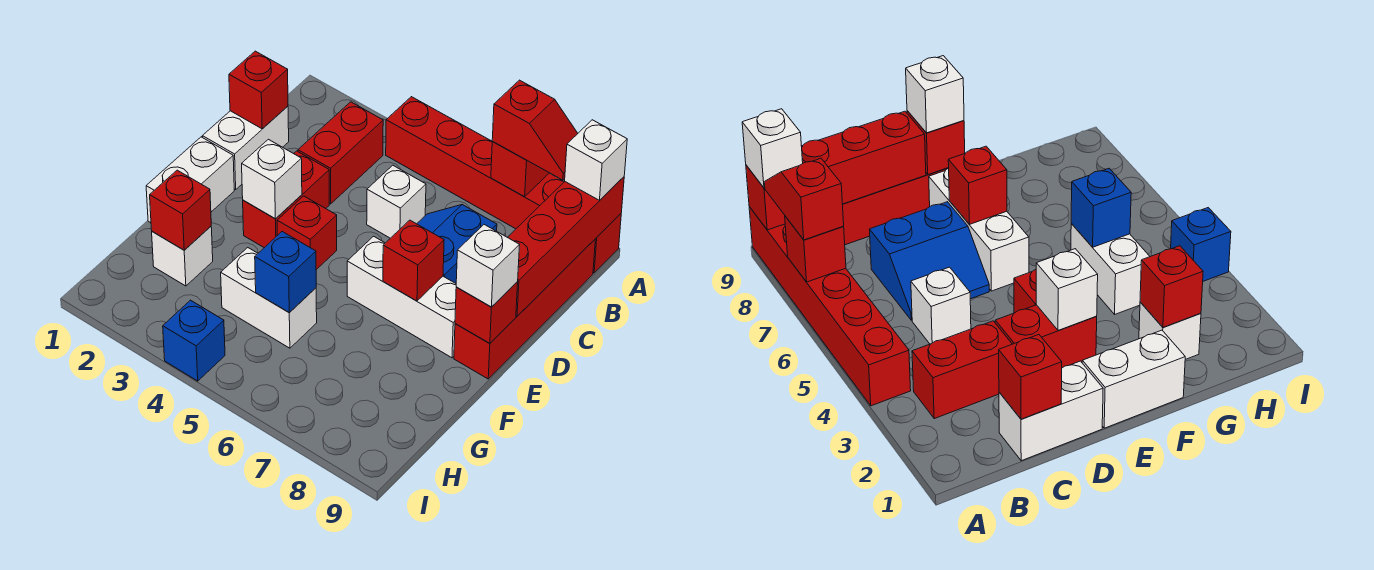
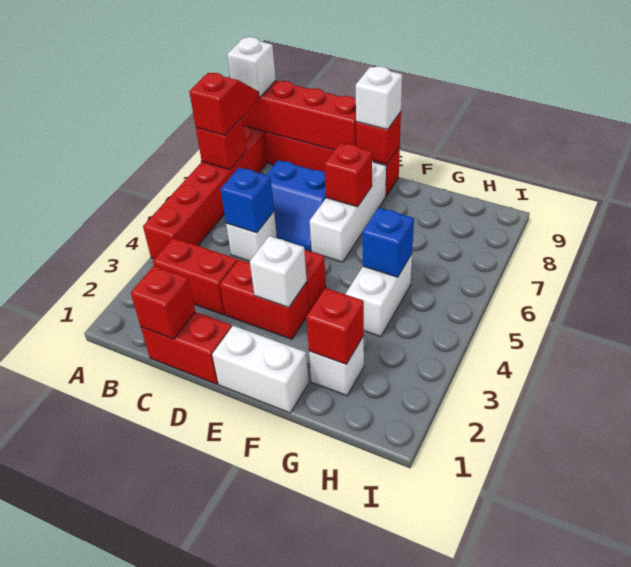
white 1x2 brick [202,106,289,190] -> red 1x2 brick [141,312,232,384]
blue 1x1 brick [163,300,225,381] -> blue 1x1 brick moved to [220,168,274,233]

